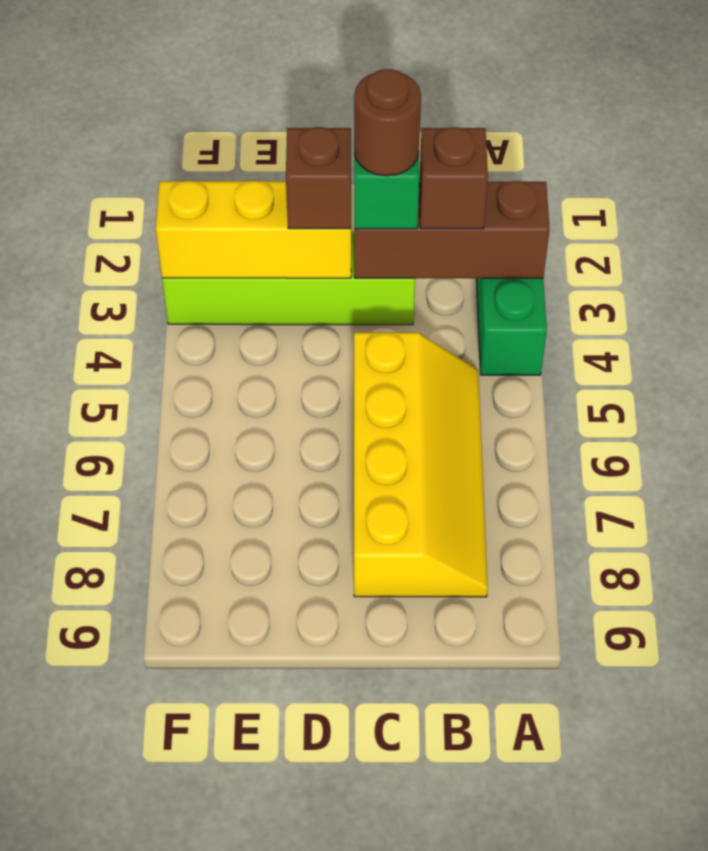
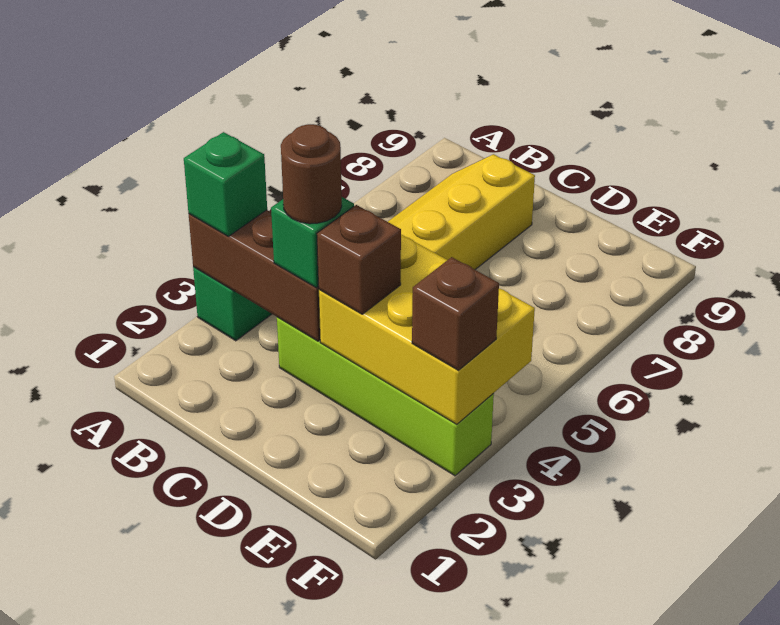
none -> green 1x1 brick [184,132,267,236]
brown 1x1 brick [419,127,488,229] -> brown 1x1 brick moved to [412,257,499,370]
yellow 1x3 brick [156,181,351,278] -> yellow 2x3 brick [319,235,535,424]

